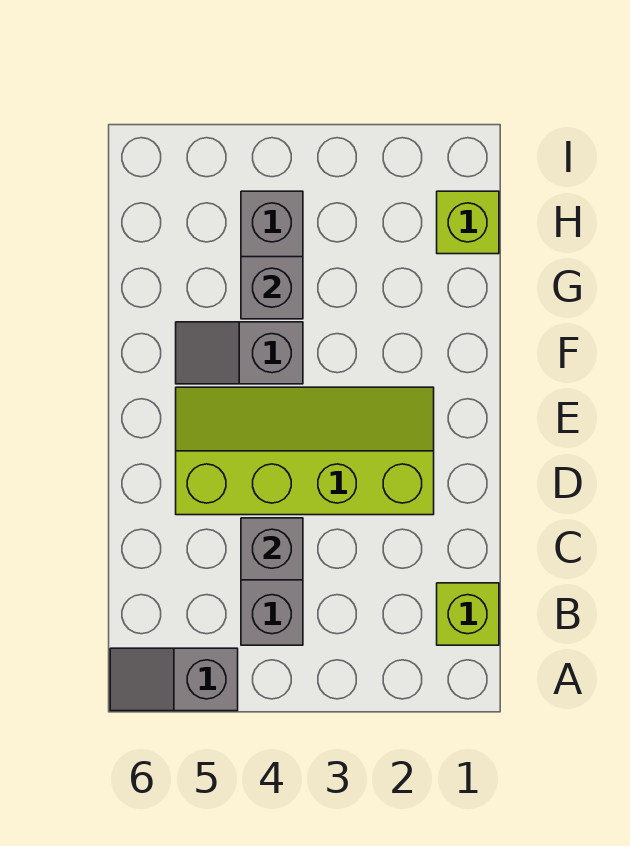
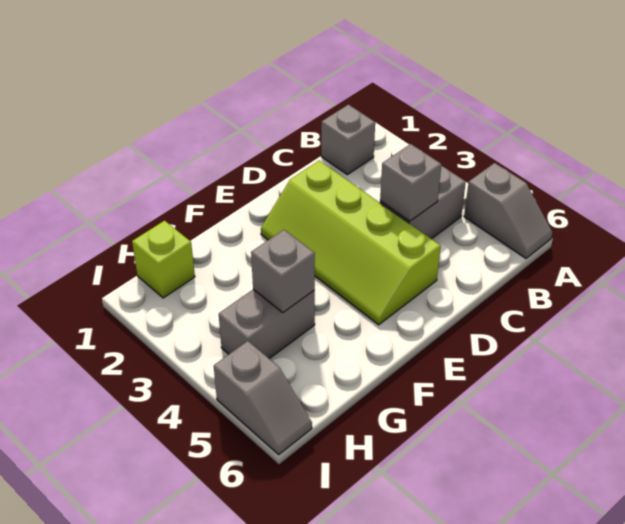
lime 1x1 brick [437,583,499,645] -> grey 1x1 brick [321,105,375,175]
grey 1x2 slope [176,322,303,384] -> grey 1x2 slope moved to [214,341,312,455]

